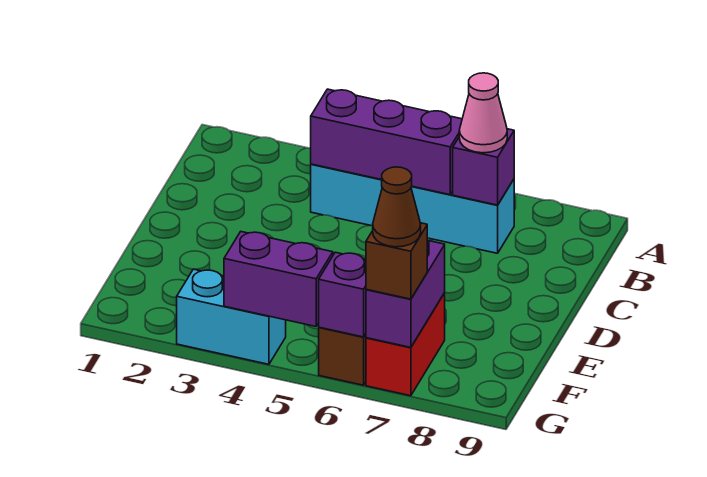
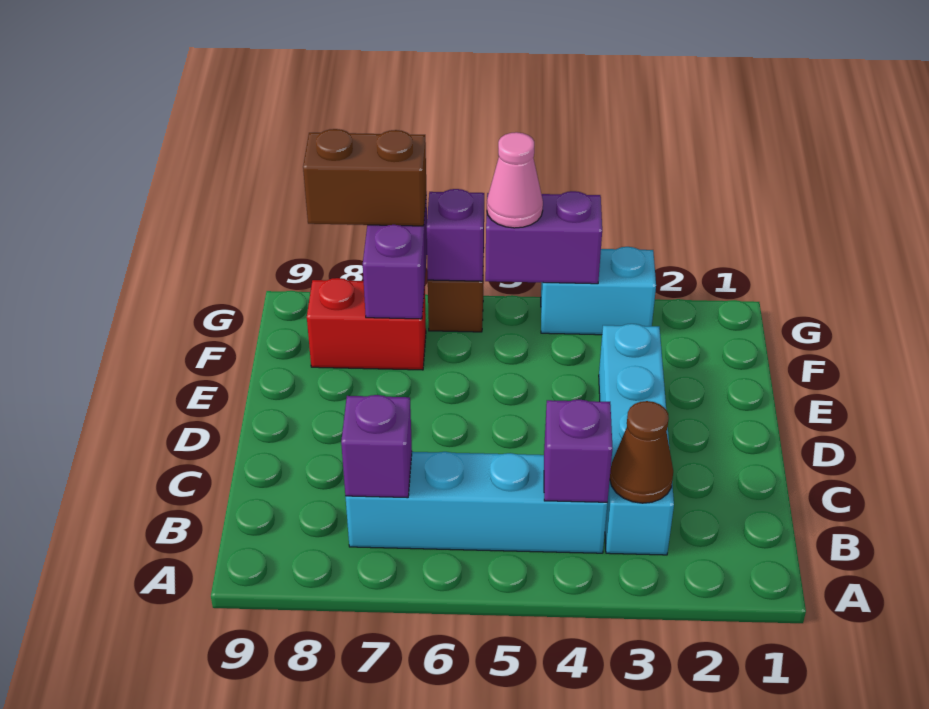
none -> cyan 1x4 brick [599,324,674,555]
purple 1x3 brick [311,89,462,195] -> purple 1x1 brick [544,400,613,502]
pink 1x1 cone [459,73,507,153] -> pink 1x1 cone moved to [487,132,543,228]
red 1x2 brick [366,293,445,396] -> red 1x2 brick turned to [307,278,426,370]
brown 1x1 brick [366,223,428,299] -> brown 1x2 brick [303,129,426,226]
brown 1x1 cone [373,167,421,247] -> brown 1x1 cone moved to [610,401,673,503]

